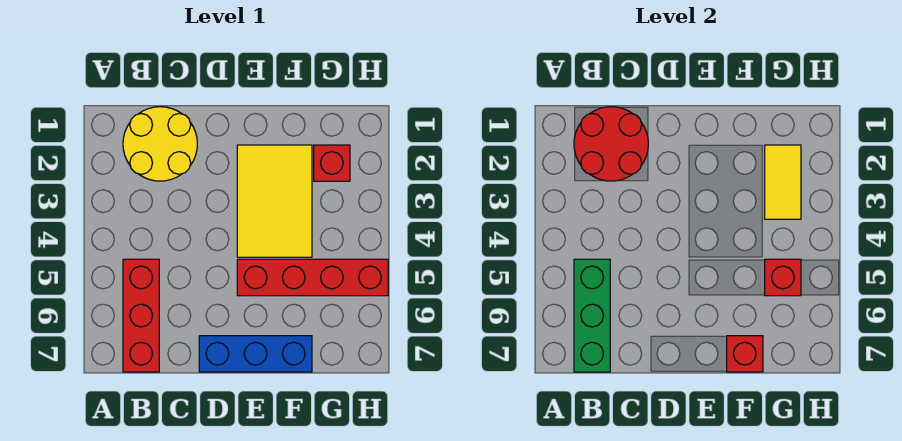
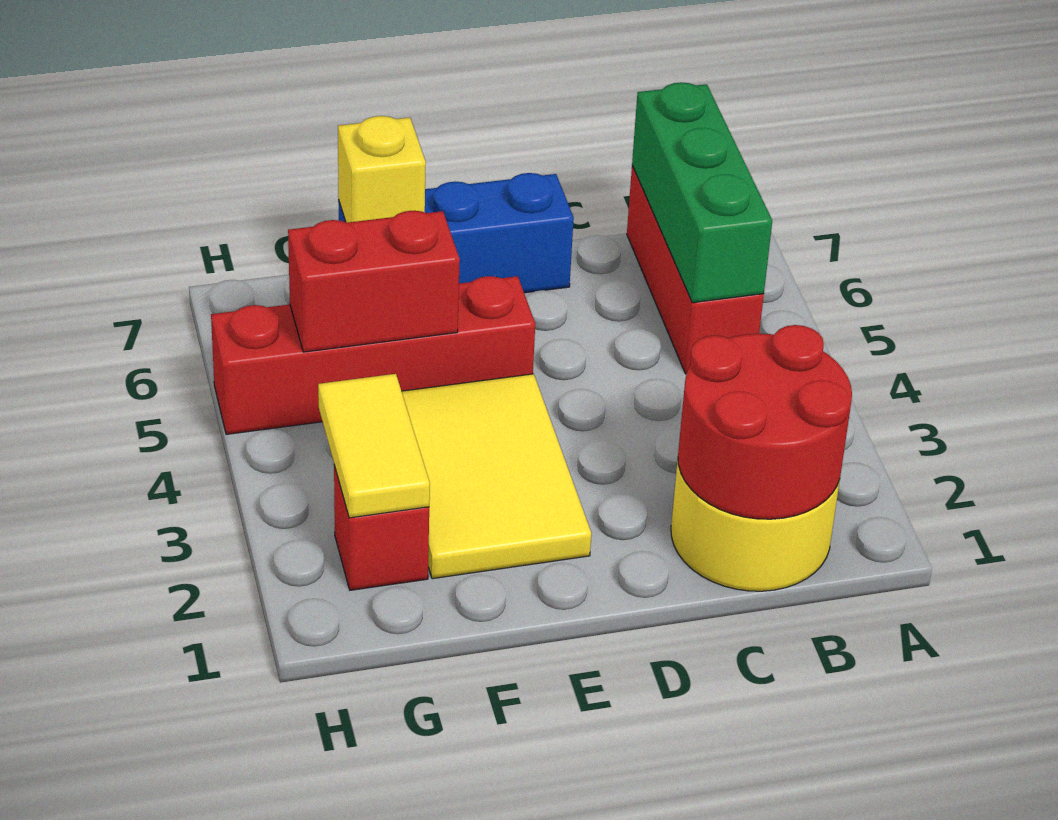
red 1x1 brick [727,336,763,372] -> yellow 1x1 brick [338,116,426,223]
red 1x1 brick [765,259,801,296] -> red 1x2 brick [288,211,460,352]

